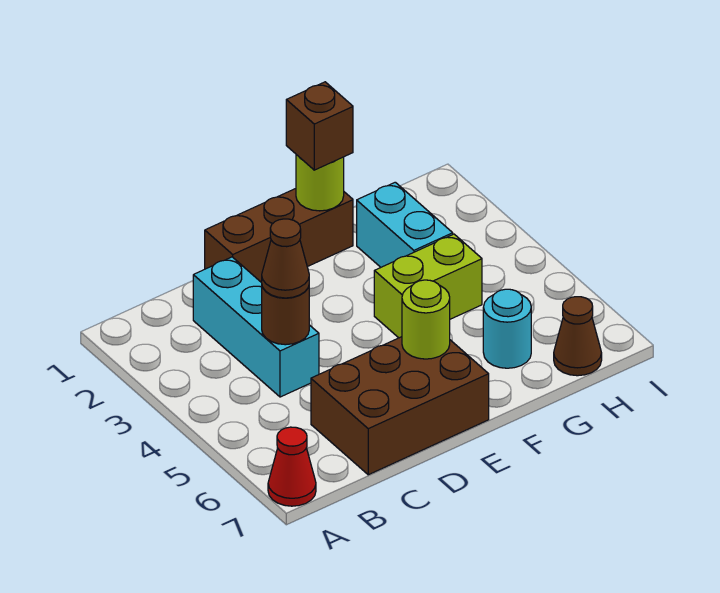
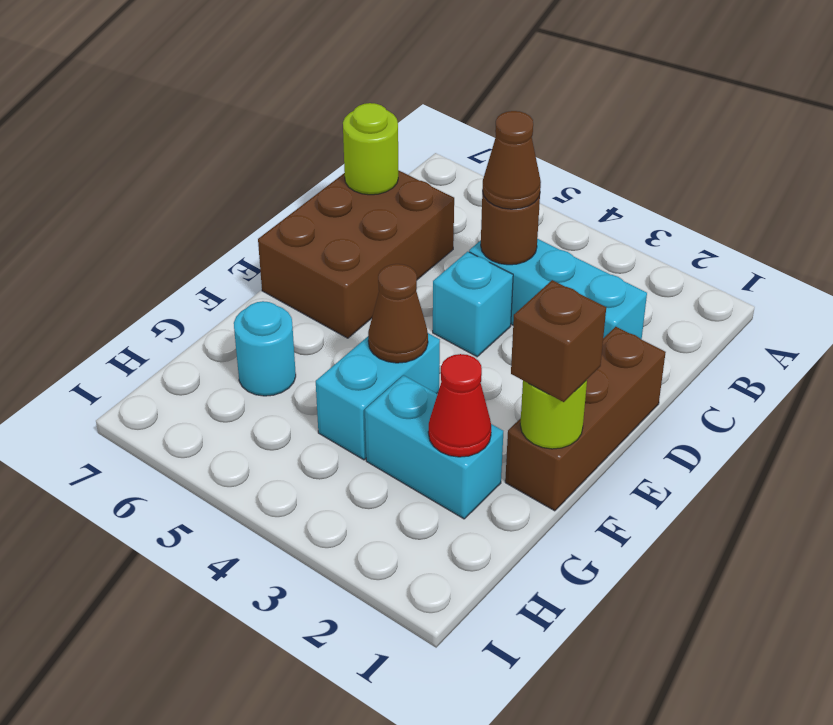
red 1x1 cone [268,427,316,506] -> red 1x1 cone moved to [428,354,491,457]
none -> cyan 1x1 brick [433,252,513,357]
lime 1x1 round brick [402,280,450,359] -> lime 1x1 round brick moved to [343,103,398,195]
lime 1x2 brick [374,234,482,338] -> cyan 1x2 brick [316,333,440,460]
brown 1x1 cone [554,297,602,376] -> brown 1x1 cone moved to [368,264,428,363]

